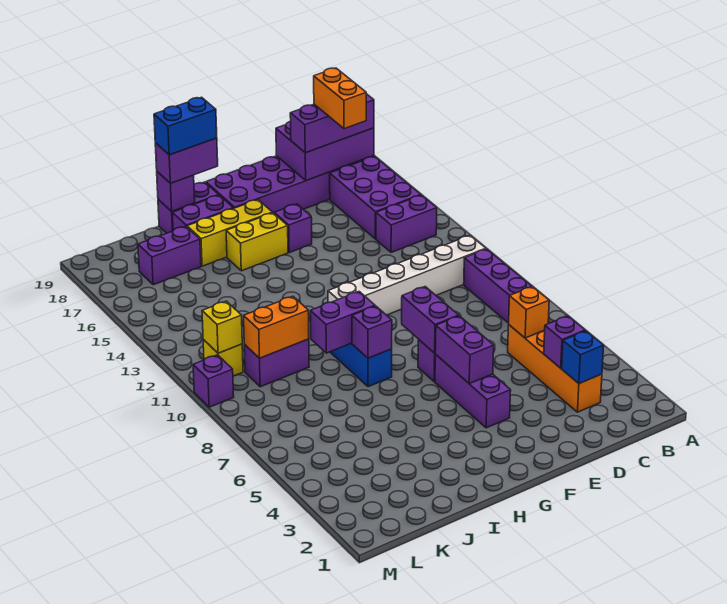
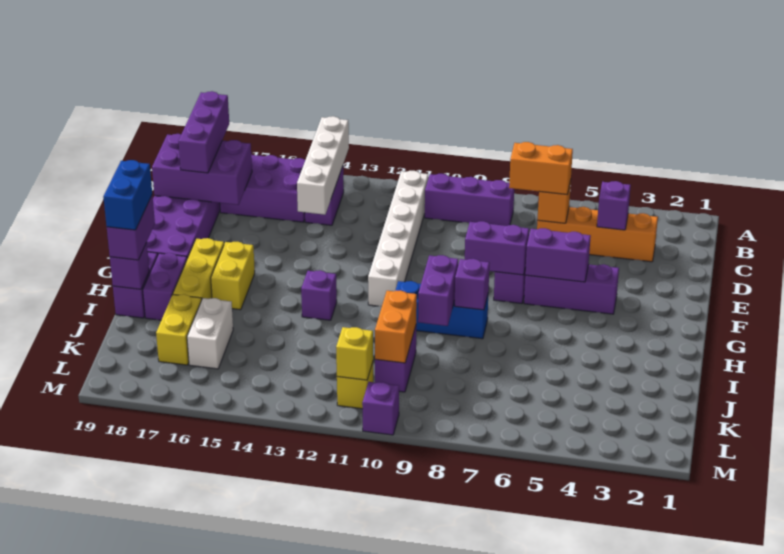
none -> white 1x4 brick [297,116,349,215]
purple 2x3 brick [276,121,374,181] -> purple 2x3 brick turned to [152,134,252,205]
blue 1x1 brick [562,331,604,384] -> none
orange 1x2 brick [314,68,366,129] -> orange 1x2 brick moved to [509,142,573,195]
purple 1x1 brick [274,204,312,252] -> purple 1x1 brick moved to [301,270,337,320]
none -> white 1x2 brick [187,298,233,369]
purple 1x2 brick [138,226,201,285] -> yellow 1x2 brick [156,294,201,365]

